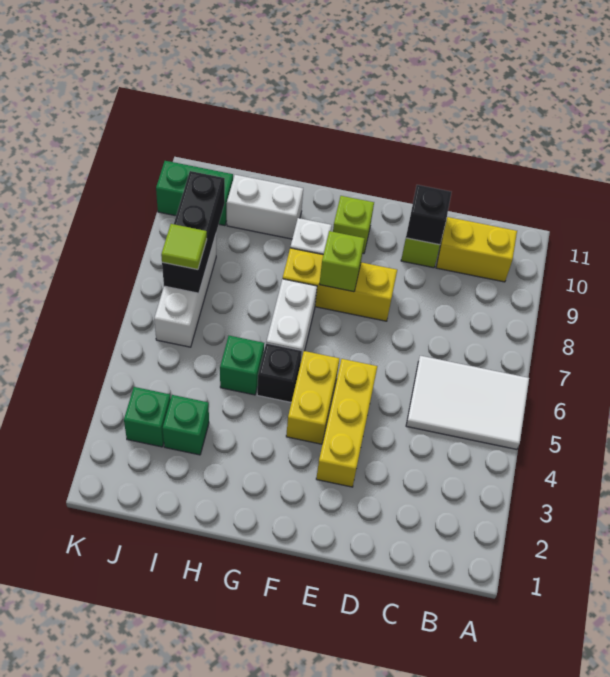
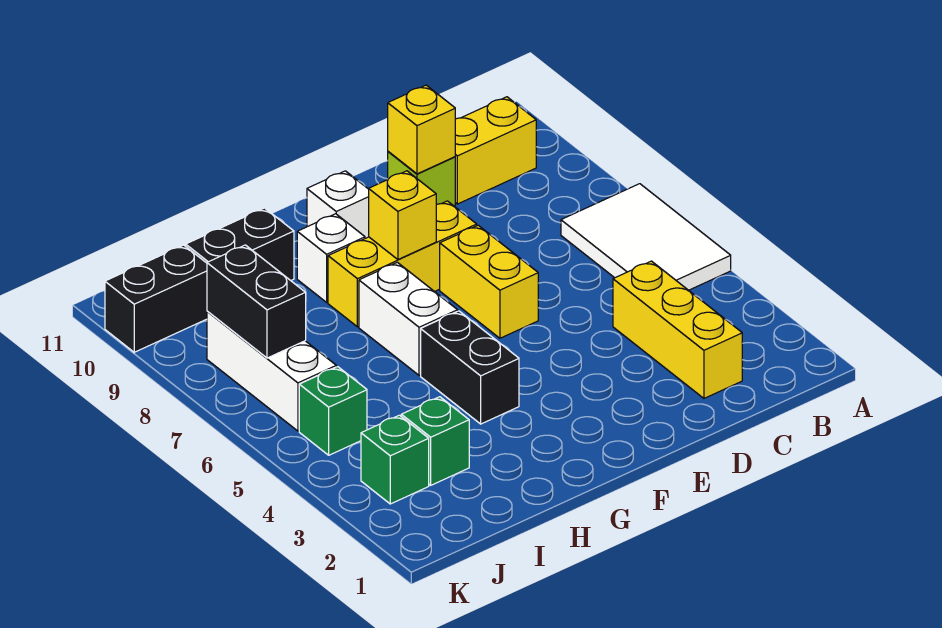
white 2x3 tile [406,356,529,449] -> white 2x3 tile turned to [561,184,731,290]
black 1x1 brick [406,185,451,245] -> yellow 1x1 brick [388,85,455,174]
yellow 1x3 brick [316,359,377,487] -> yellow 1x3 brick moved to [613,261,742,398]
yellow 1x2 brick [286,351,339,444] -> yellow 1x2 brick moved to [440,225,538,338]
lime 1x1 brick [319,231,365,292] -> yellow 1x1 brick [369,171,436,259]
lime 1x1 brick [333,196,374,254] -> white 1x1 brick [307,171,369,238]
black 1x1 brick [257,343,302,402] -> black 1x2 brick [421,311,519,424]
green 1x1 brick [220,336,264,395] -> green 1x1 brick moved to [299,367,367,455]
white 1x2 brick [227,175,303,239] -> black 1x2 brick [186,208,294,281]
black 1x3 brick [162,171,225,293] -> black 1x2 brick [207,245,306,358]
lime 1x1 tile [161,224,207,270] -> none
green 1x2 brick [156,161,233,226] -> black 1x2 brick [105,245,207,352]

